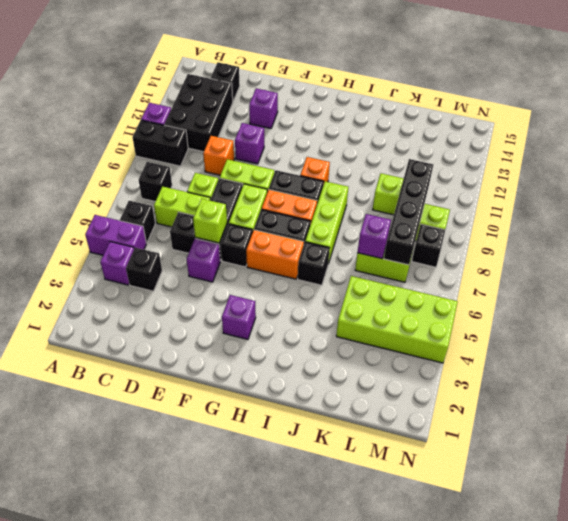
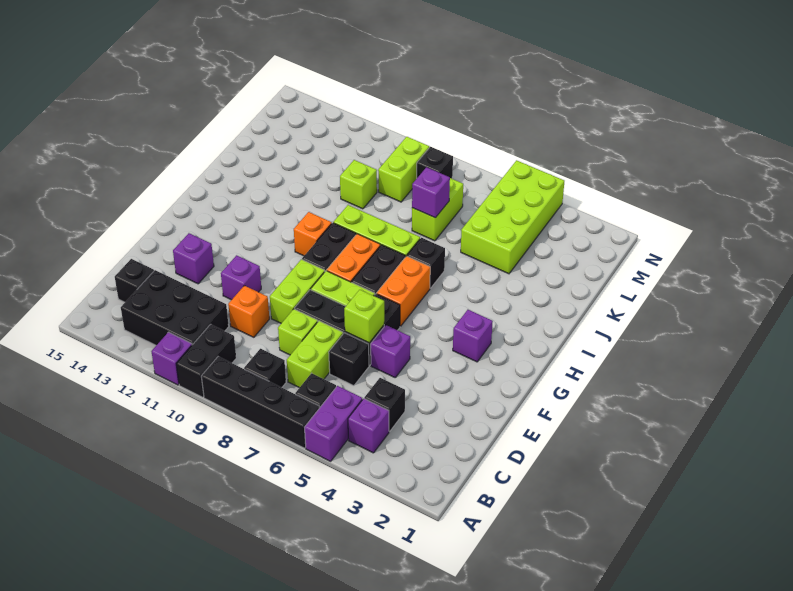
black 1x4 brick [384,159,433,265] -> black 1x4 brick moved to [201,357,319,448]

